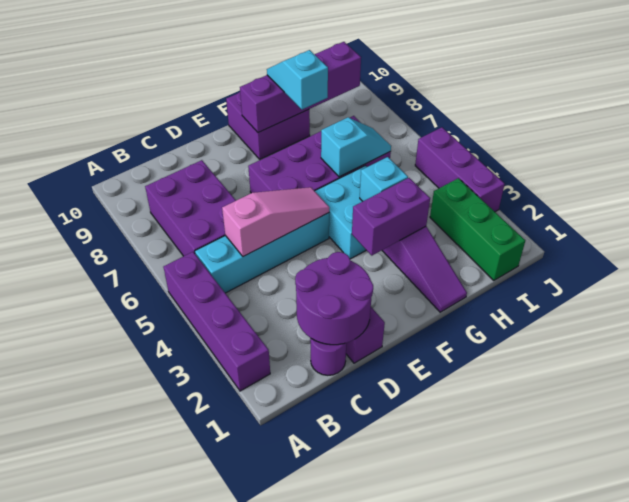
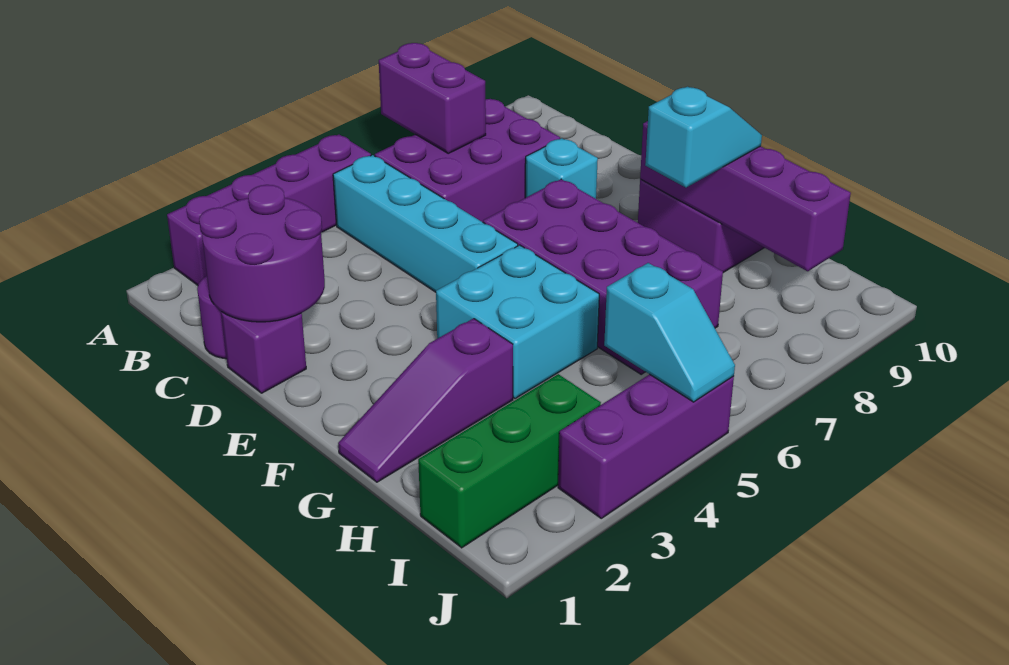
pink 1x3 slope [222,187,330,257] -> none
purple 1x2 brick [352,178,430,255] -> purple 1x2 brick moved to [379,43,486,153]
cyan 1x1 brick [360,157,408,201] -> cyan 1x1 brick moved to [525,138,598,199]
cyan 1x2 slope [321,118,391,177] -> cyan 1x2 slope moved to [604,263,735,402]

